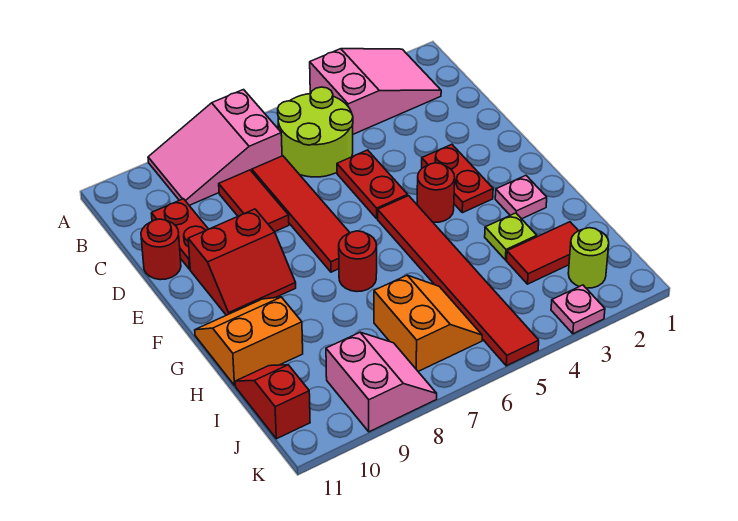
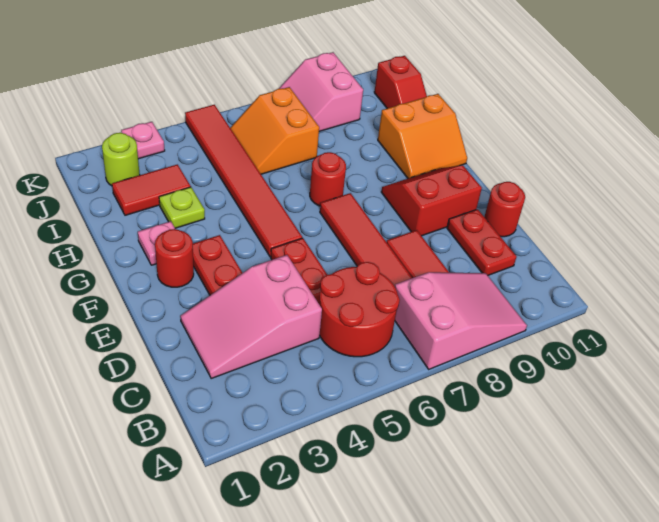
pink 2x3 slope [310,49,441,134] -> pink 2x3 slope moved to [180,255,322,378]
lime 2x2 round brick [278,87,353,177] -> red 2x2 round brick [319,262,400,357]
red 1x1 round brick [417,163,455,222] -> red 1x1 round brick moved to [155,229,194,287]

